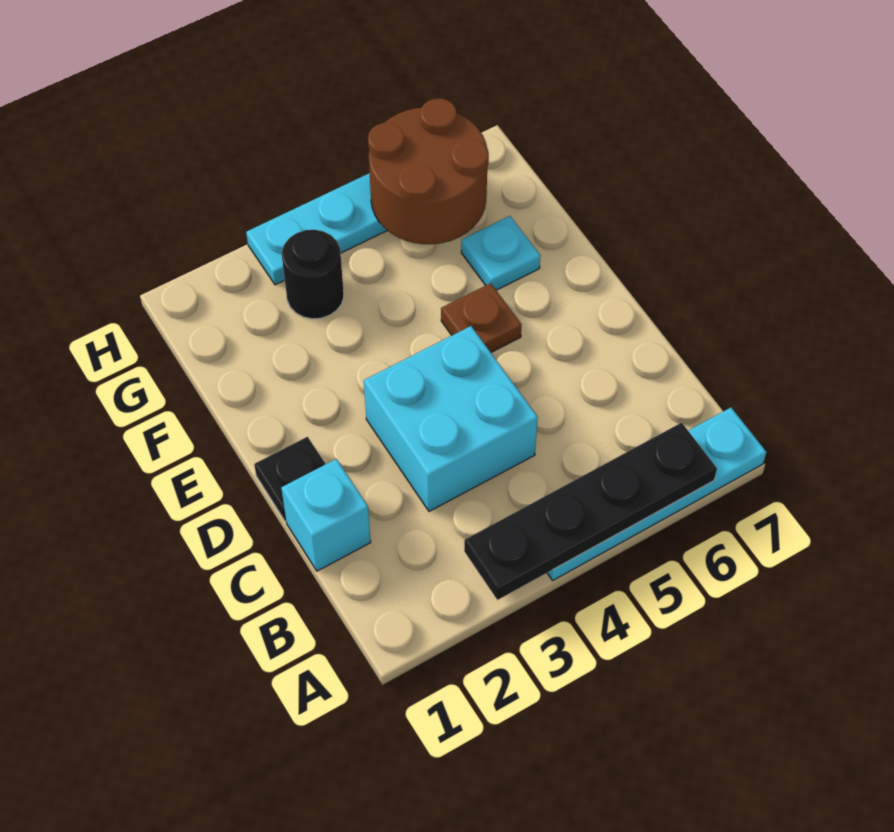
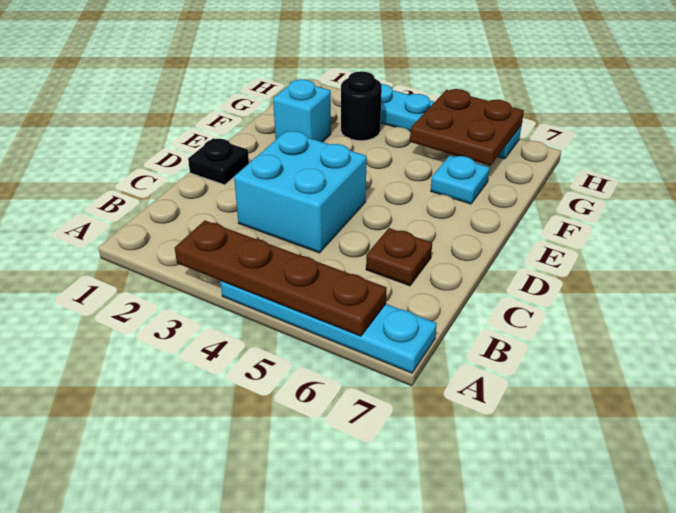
black 1x4 plate [464,423,717,600] -> brown 1x4 plate [175,221,387,336]
cyan 1x1 brick [281,459,371,571] -> cyan 1x1 brick moved to [273,79,331,142]
brown 1x1 plate [441,283,522,352] -> brown 1x1 plate moved to [366,228,432,286]
brown 2x2 round brick [368,98,489,244] -> brown 2x2 plate [410,89,524,166]

